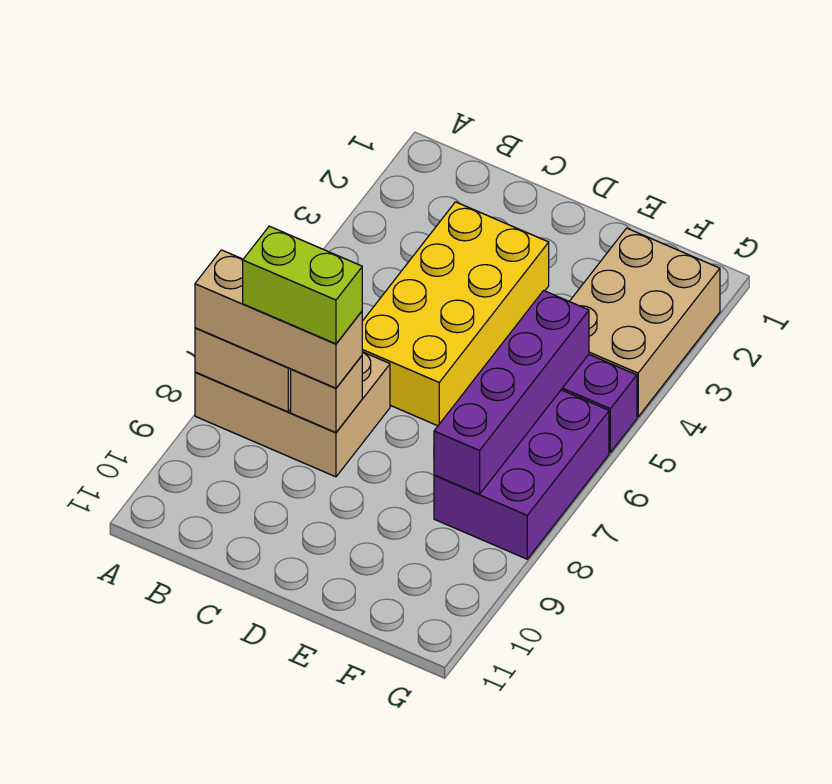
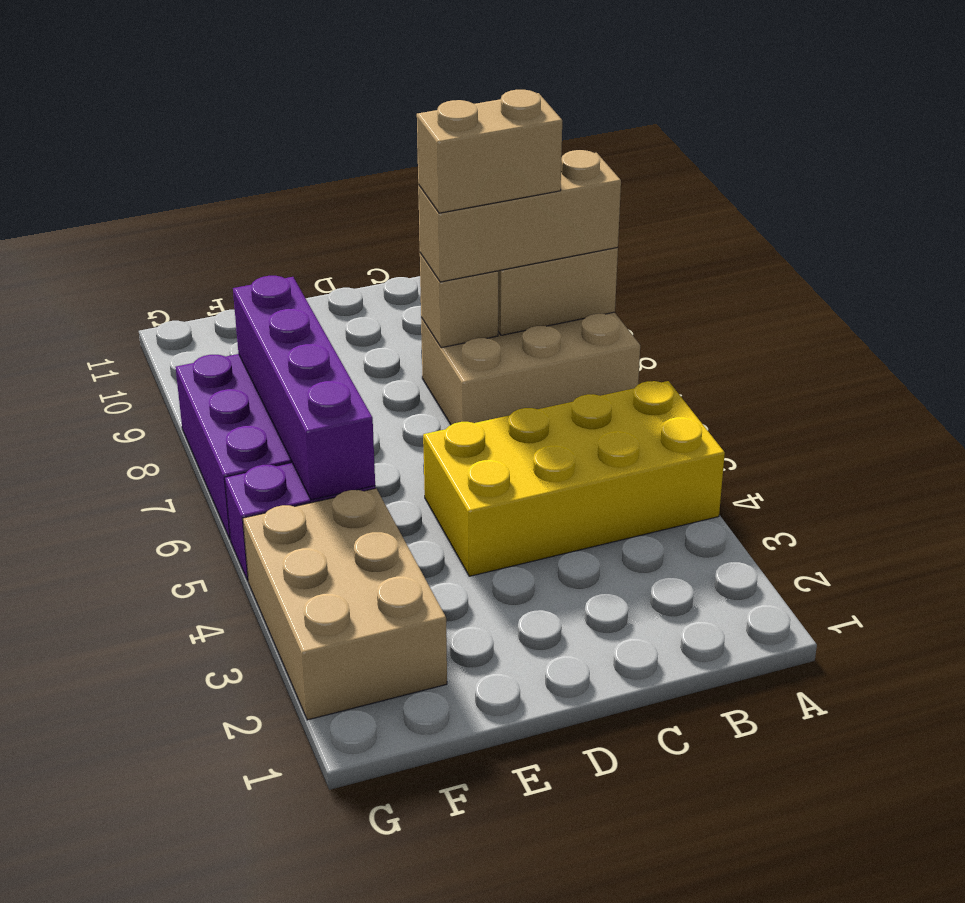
lime 1x2 brick [243,226,362,344] -> tan 1x2 brick [417,90,562,213]
yellow 2x4 brick [362,202,549,426] -> yellow 2x4 brick turned to [423,381,725,576]

